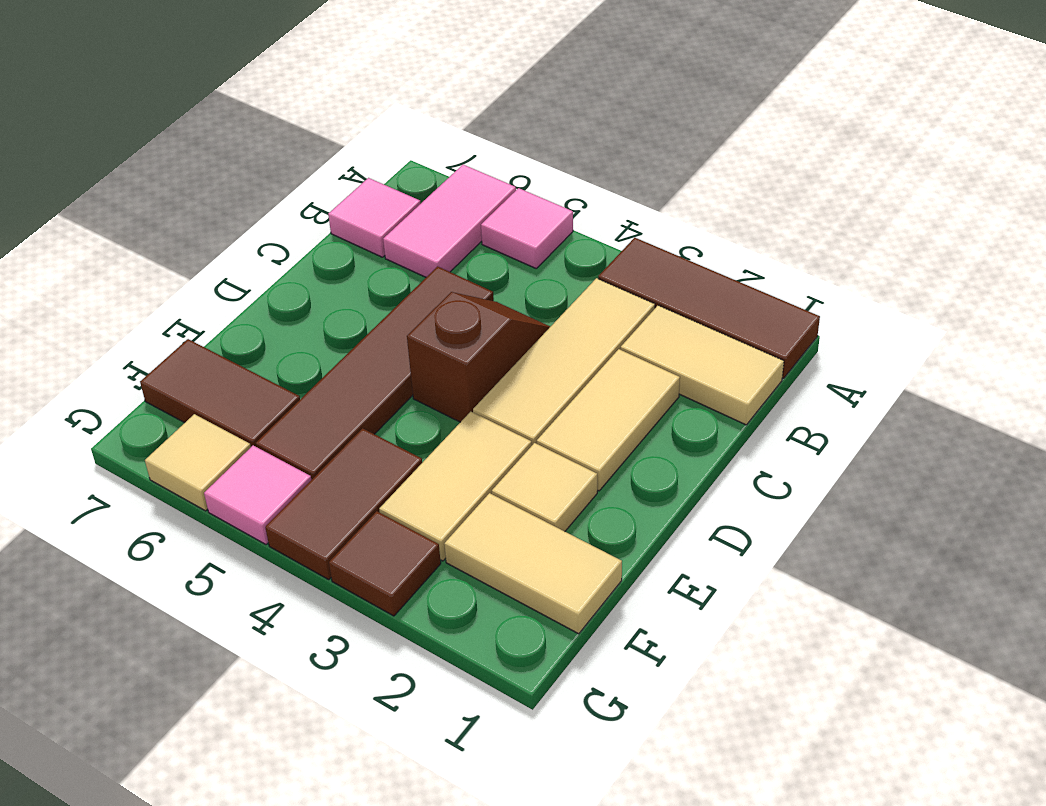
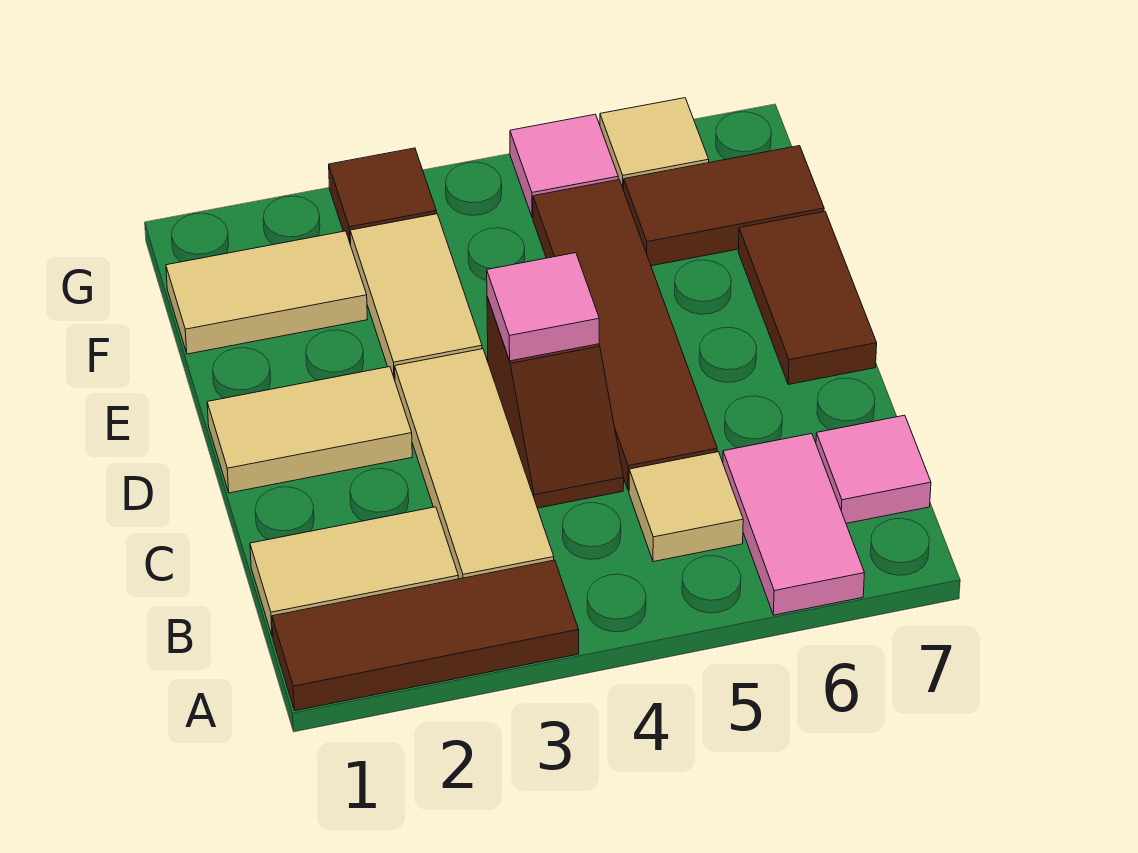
pink 1x1 tile [481,188,573,268] -> pink 1x1 tile moved to [487,253,599,361]
tan 1x2 tile [537,349,680,491] -> tan 1x2 tile turned to [207,367,412,493]
tan 1x1 tile [492,443,597,531] -> tan 1x1 tile moved to [629,452,743,562]
brown 1x2 tile [265,428,422,580] -> brown 1x2 tile moved to [738,211,877,385]

